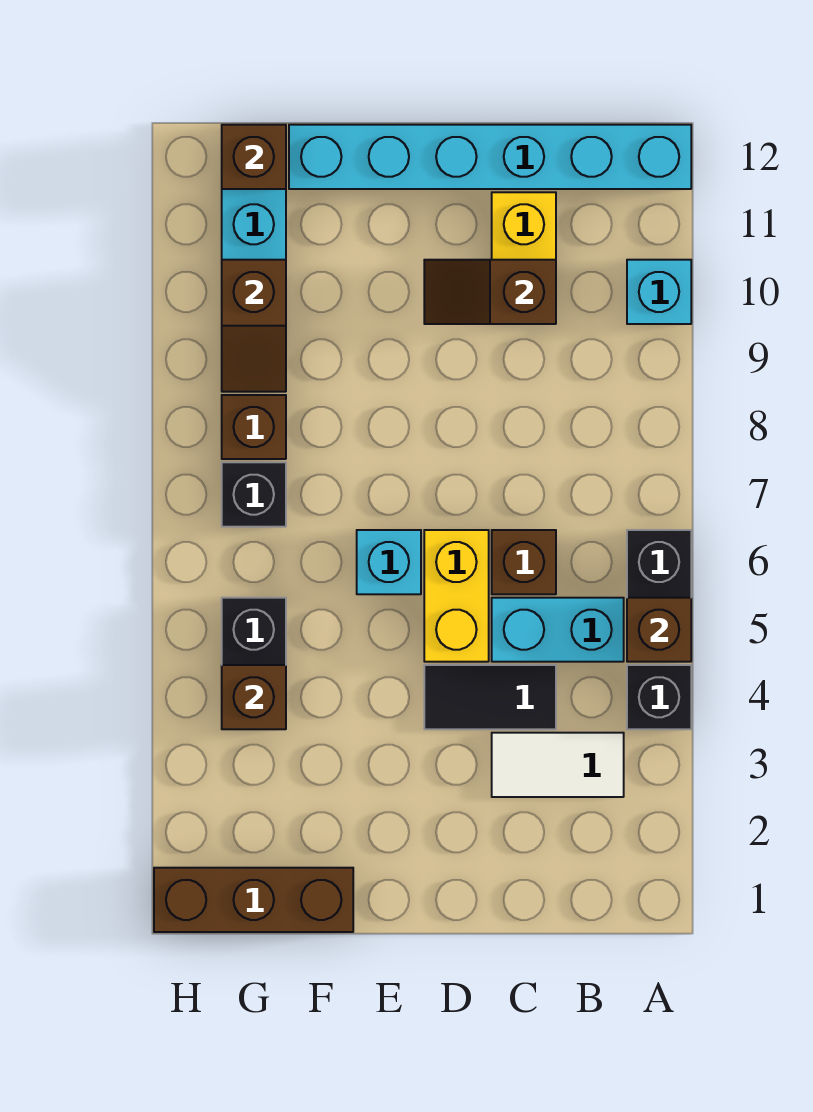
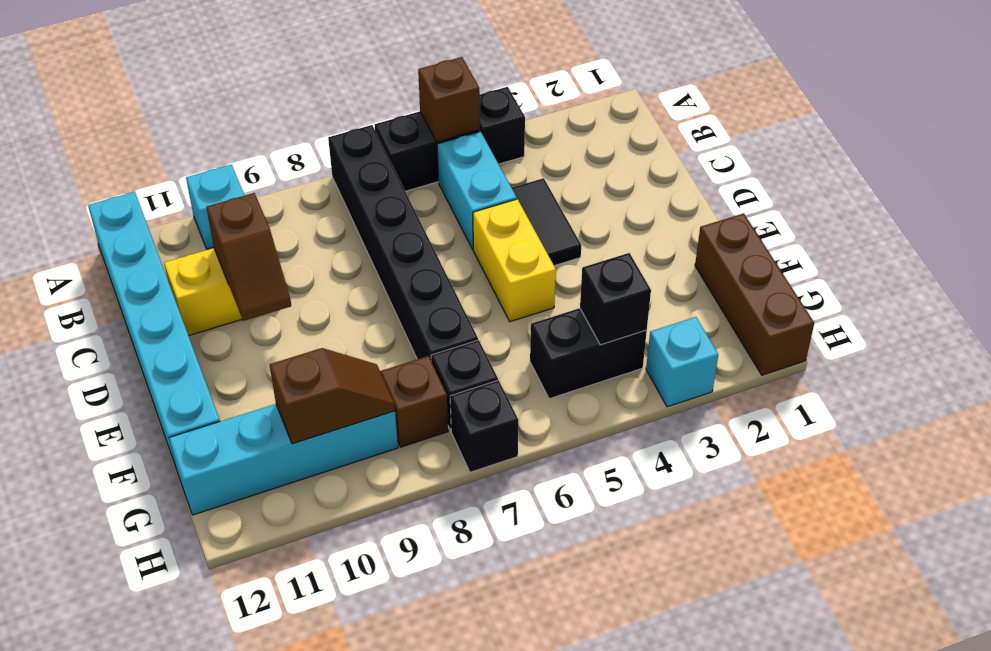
none -> black 1x6 brick [328,125,478,360]
white 1x2 tile [492,733,624,797] -> none
brown 1x1 brick [492,530,556,594] -> none
yellow 1x2 brick [424,530,489,662] -> yellow 1x2 brick turned to [473,199,556,322]
cyan 1x1 brick [357,530,421,594] -> cyan 1x1 brick moved to [646,317,718,407]
brown 1x1 brick [222,665,286,729] -> black 1x1 brick [580,253,651,345]
brown 1x1 brick [222,125,286,189] -> none
none -> black 1x1 brick [450,380,518,472]

